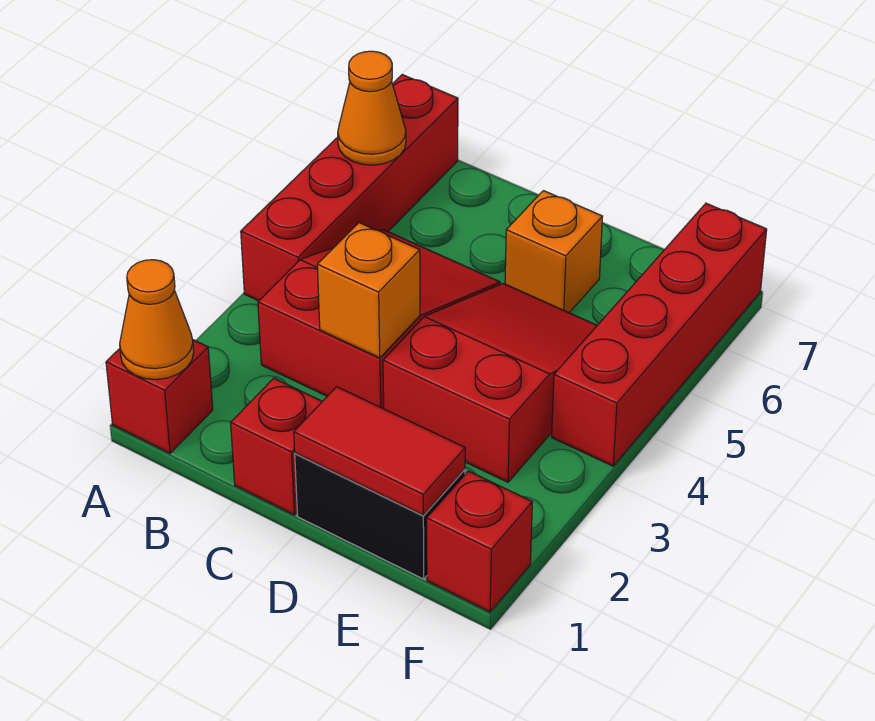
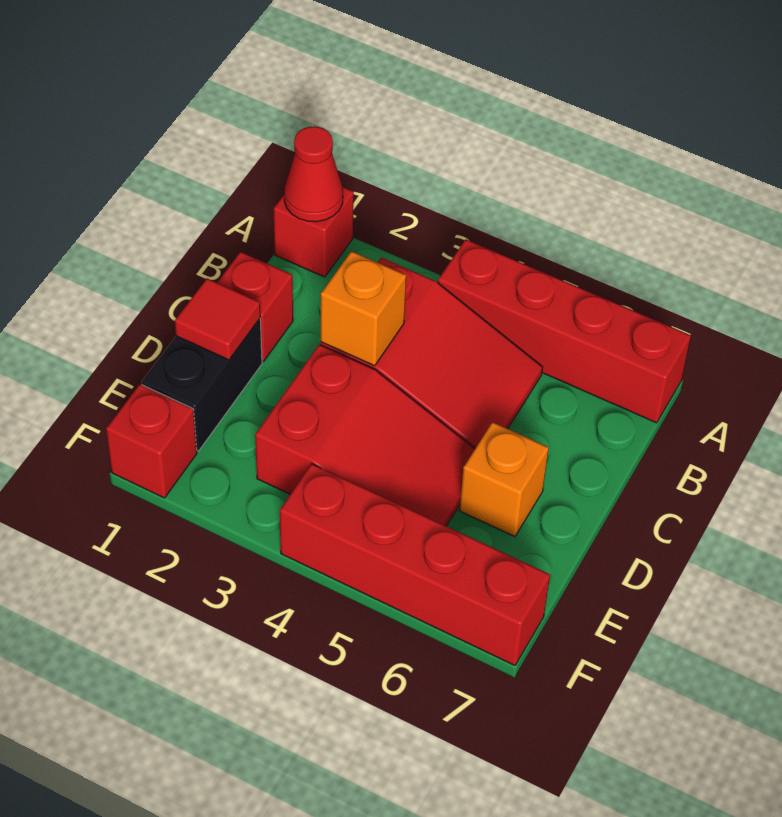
orange 1x1 cone [120,260,194,380] -> red 1x1 cone [284,127,343,222]
orange 1x1 cone [338,51,406,165] -> none
red 1x2 tile [294,387,465,515] -> red 1x1 tile [175,279,260,360]

